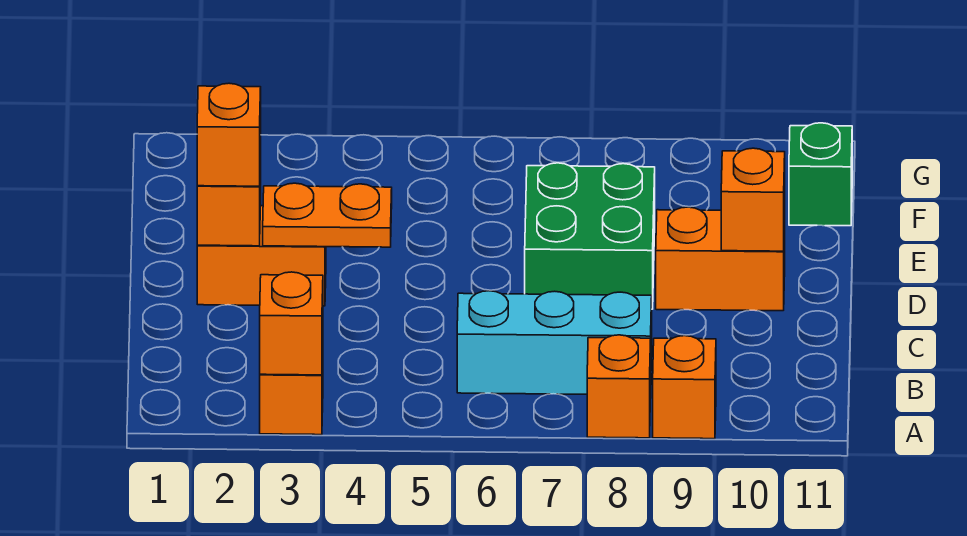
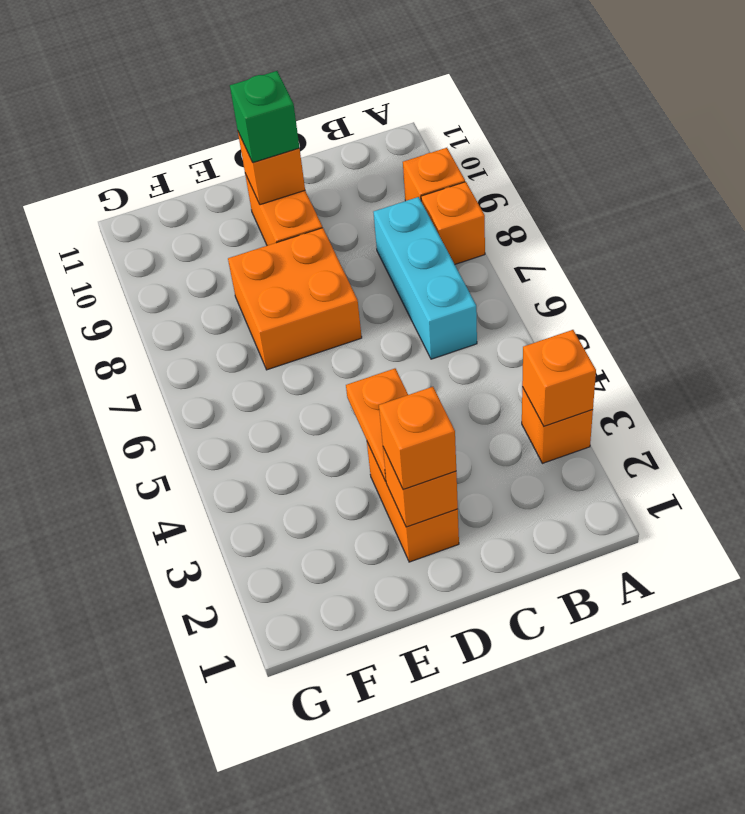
green 2x2 brick [525,163,655,309] -> orange 2x2 brick [228,228,362,370]
green 1x1 brick [789,123,852,226] -> green 1x1 brick moved to [230,71,299,163]

